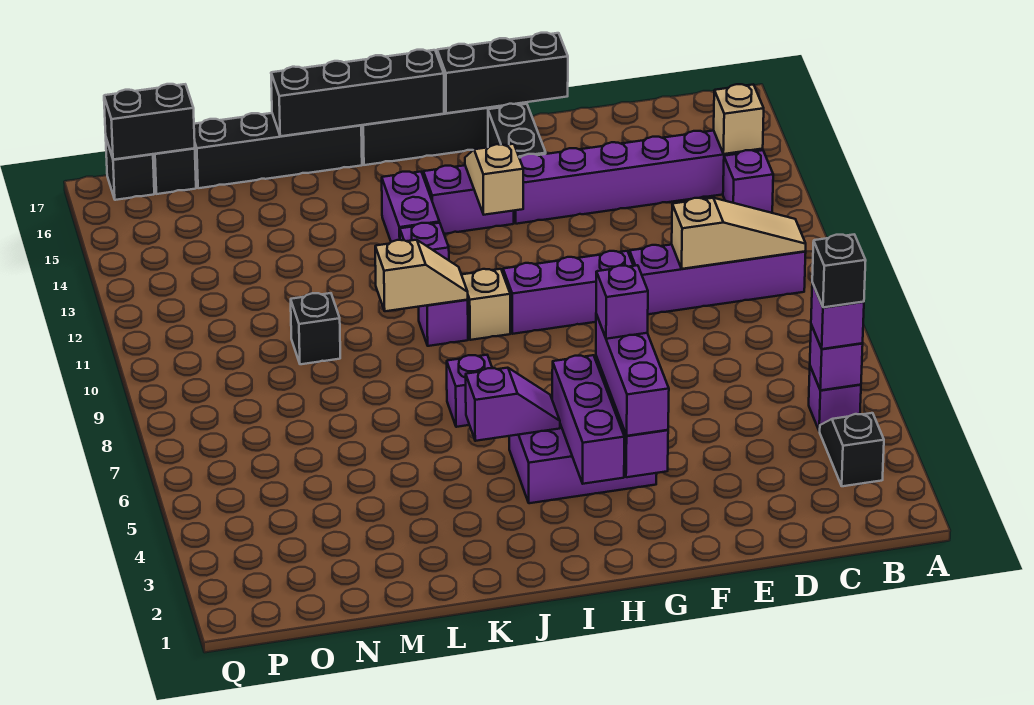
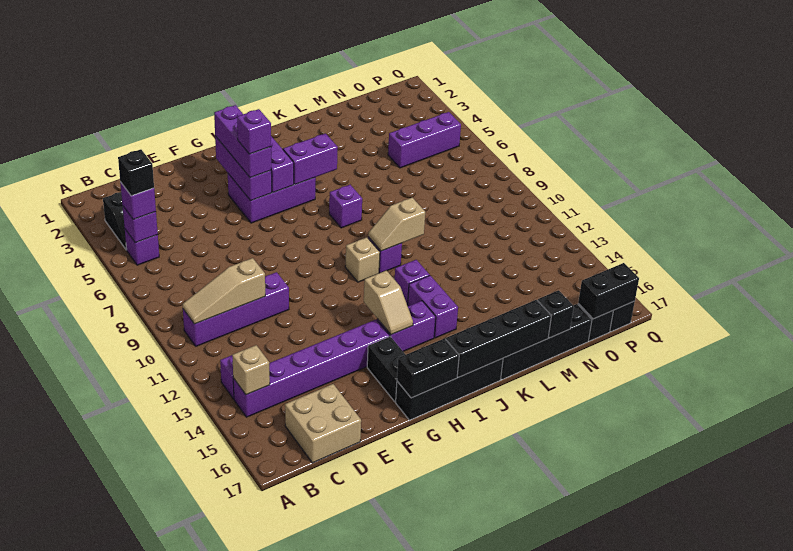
none -> tan 2x2 brick [285,384,361,463]
purple 1x3 brick [503,251,633,334] -> purple 1x3 brick moved to [388,112,461,168]
black 1x3 brick [437,33,568,113] -> black 1x2 brick [397,338,459,398]
purple 1x2 slope [466,368,560,441] -> purple 1x2 brick [283,133,338,185]
black 1x1 brick [291,293,340,364] -> black 1x1 brick moved to [537,290,574,338]

